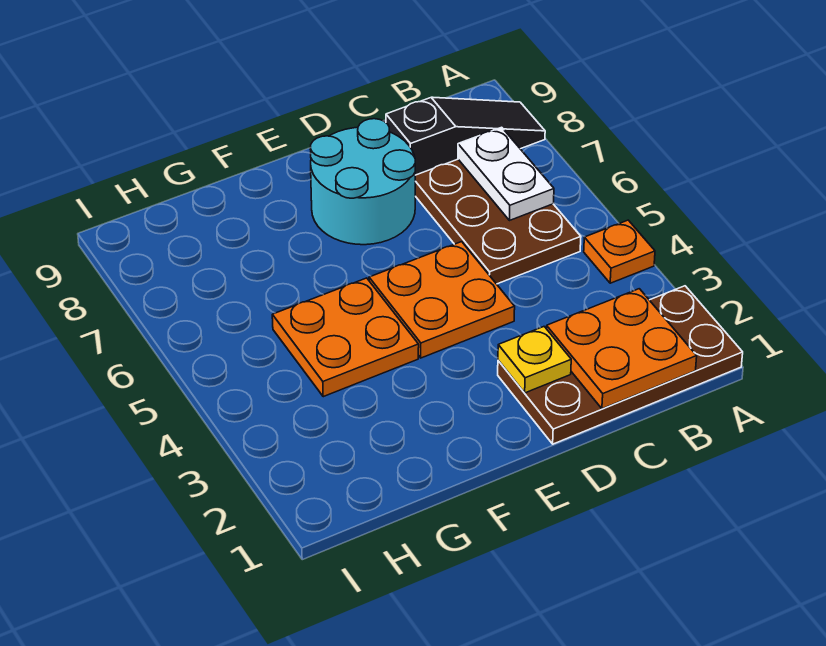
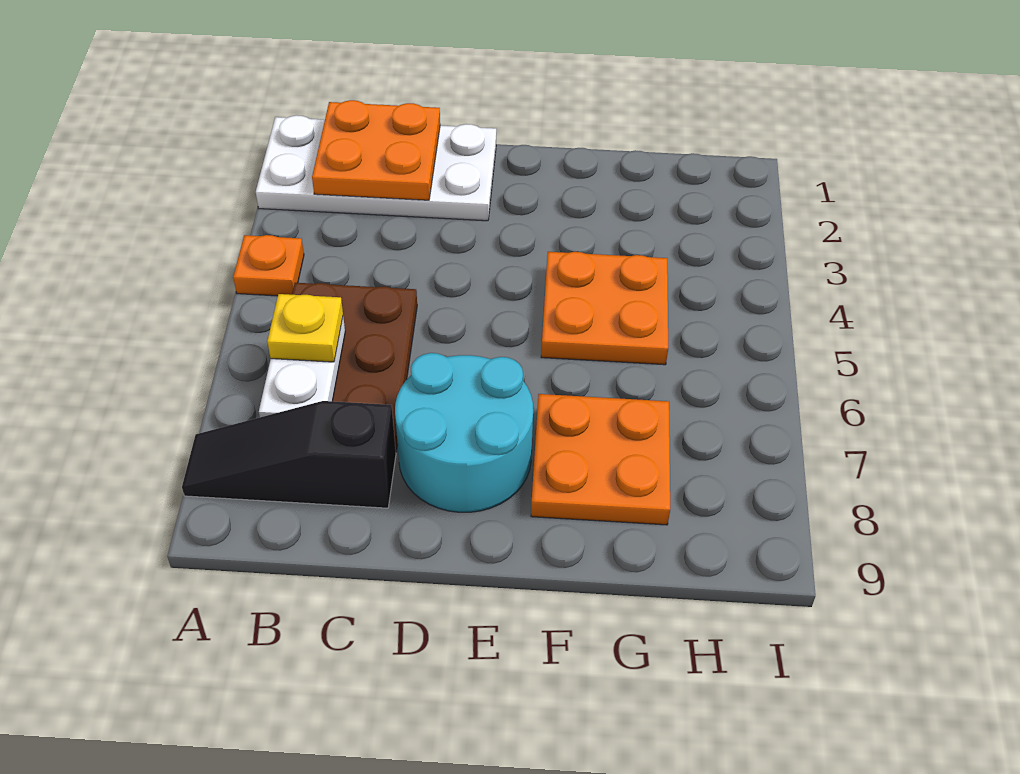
brown 2x4 plate [498,286,743,444] -> white 2x4 plate [256,115,496,221]
yellow 1x1 plate [498,327,571,393] -> yellow 1x1 plate moved to [267,294,343,362]
orange 2x2 plate [369,242,515,358] -> orange 2x2 plate moved to [531,394,670,525]

